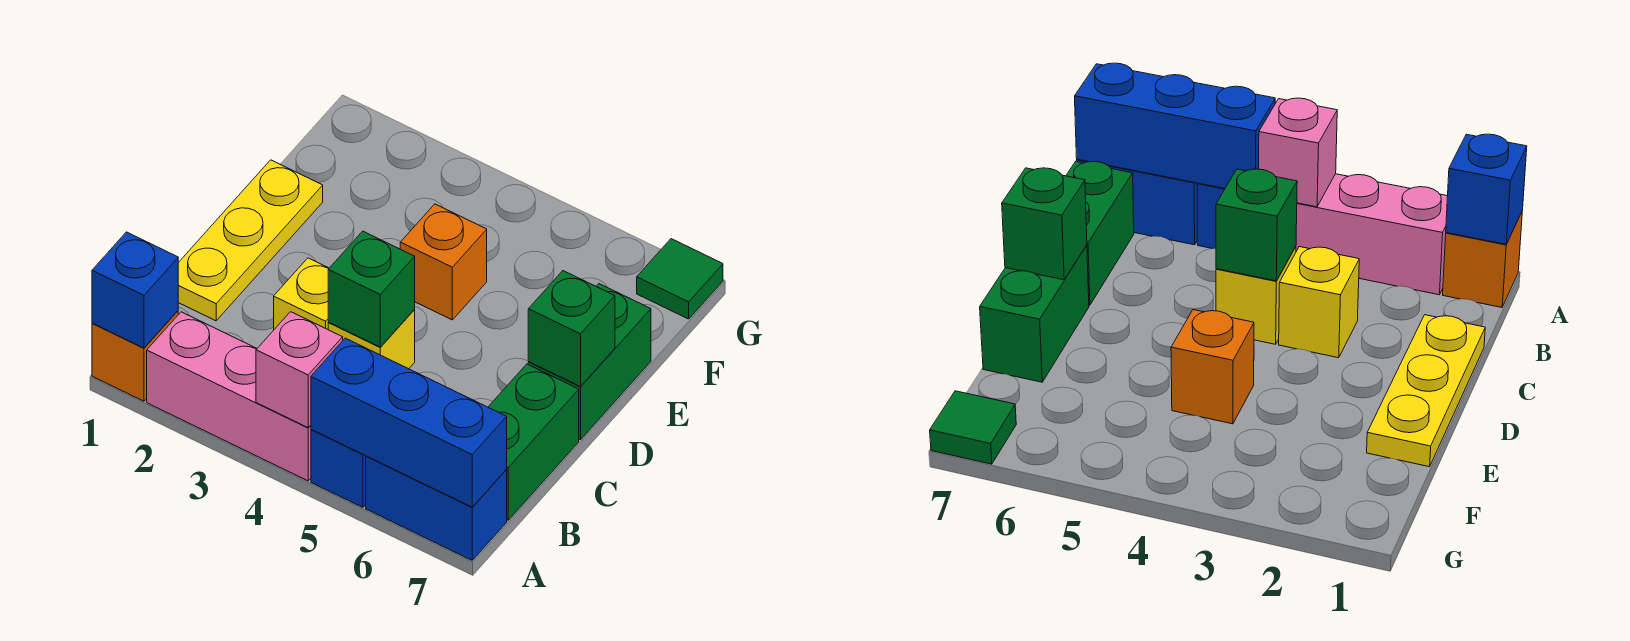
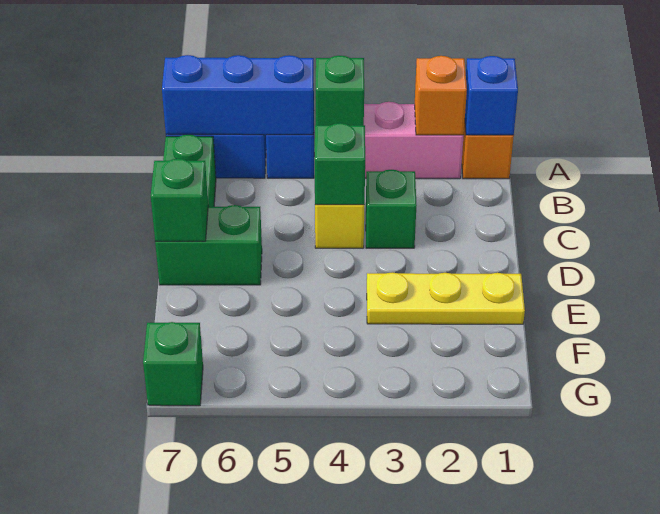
pink 1x1 brick [256,312,343,427] -> green 1x1 brick [316,56,364,125]
yellow 1x3 plate [178,160,323,321] -> yellow 1x3 plate turned to [367,272,525,324]
yellow 1x1 brick [274,258,329,329] -> green 1x1 brick [366,170,417,248]
green 1x2 brick [528,284,651,440] -> green 1x2 brick turned to [155,205,262,285]
orange 1x1 brick [400,204,487,320] -> orange 1x1 brick moved to [415,56,467,135]
green 1x1 tile [637,239,723,319] -> green 1x1 brick [143,322,203,406]

